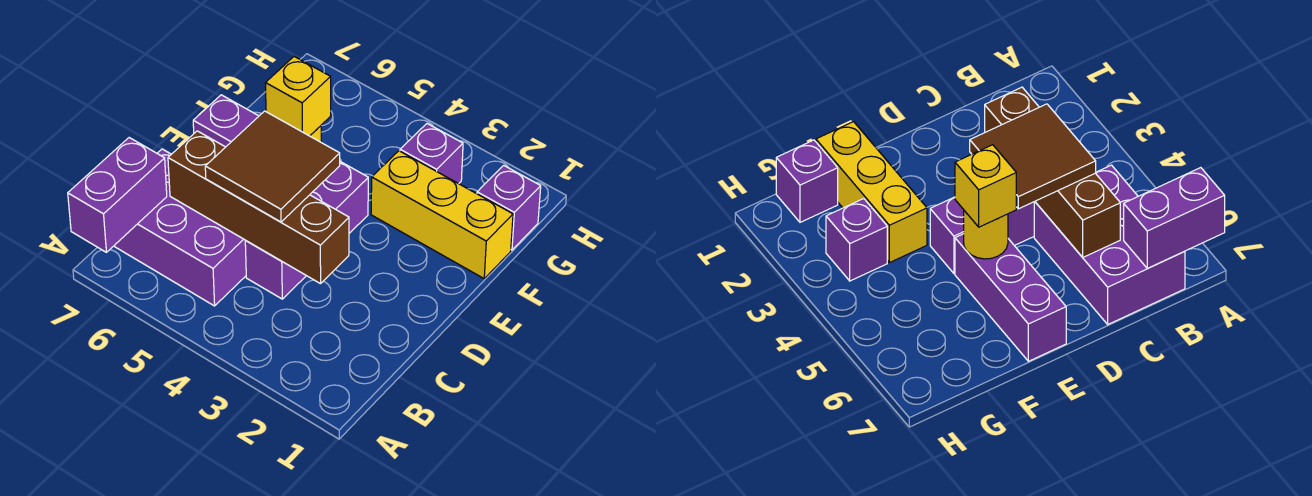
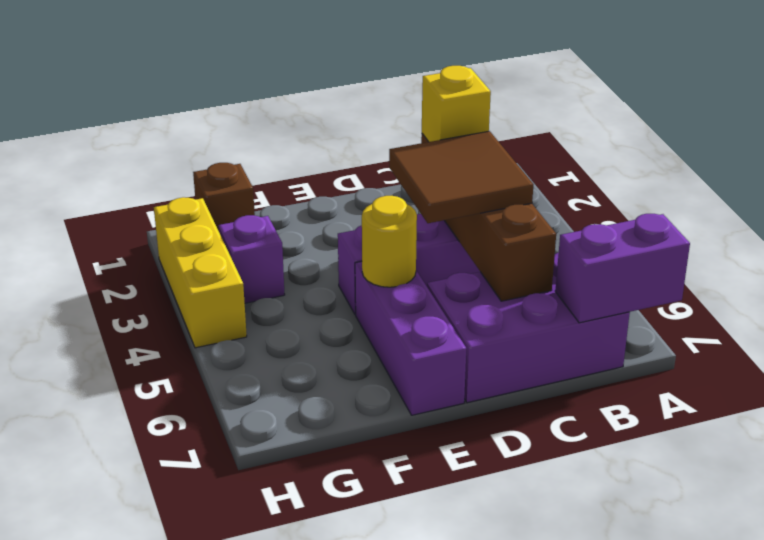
purple 2x3 brick [114,149,246,306] -> purple 2x3 brick turned to [427,252,630,403]
yellow 1x1 brick [266,57,331,136] -> yellow 1x1 brick moved to [422,66,491,142]
yellow 1x3 brick [371,151,513,278] -> yellow 1x3 brick moved to [154,197,247,348]
purple 1x1 brick [477,165,541,250] -> brown 1x1 brick [193,163,255,231]

